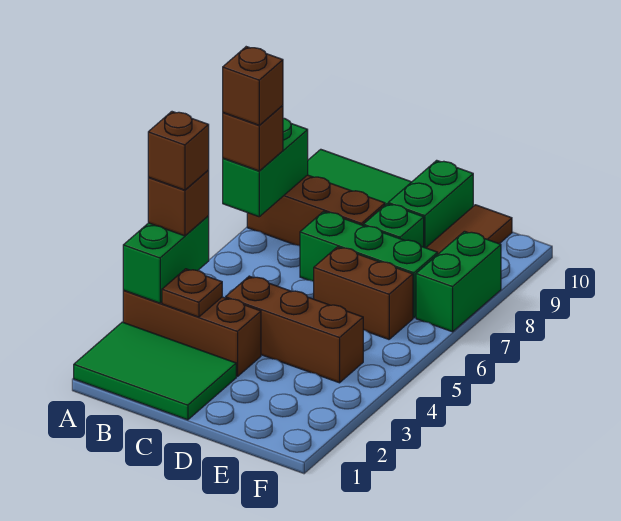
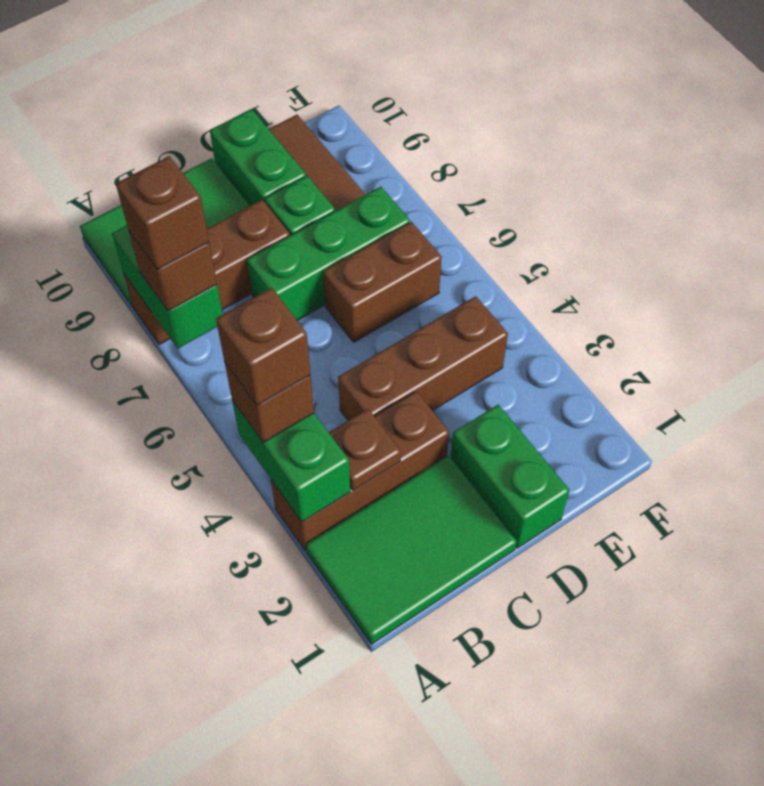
green 1x2 brick [416,231,501,332] -> green 1x2 brick moved to [451,405,569,548]

